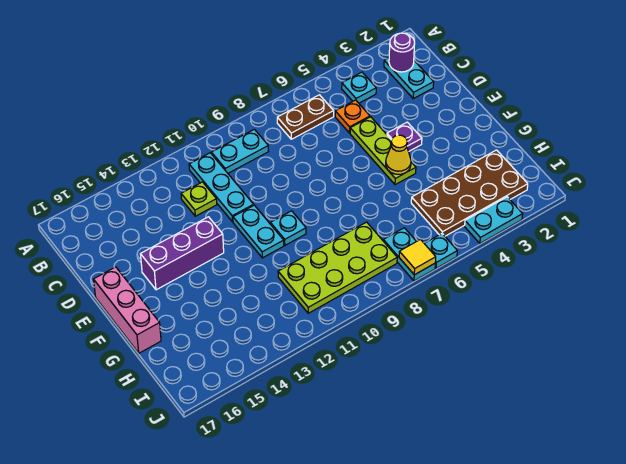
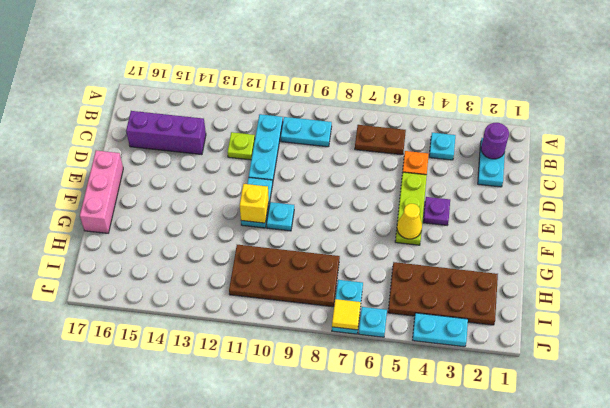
purple 1x3 brick [141,217,224,290] -> purple 1x3 brick moved to [126,111,206,155]
none -> yellow 1x1 brick [240,184,269,223]
lime 2x4 plate [278,222,397,313] -> brown 2x4 plate [229,245,340,307]

